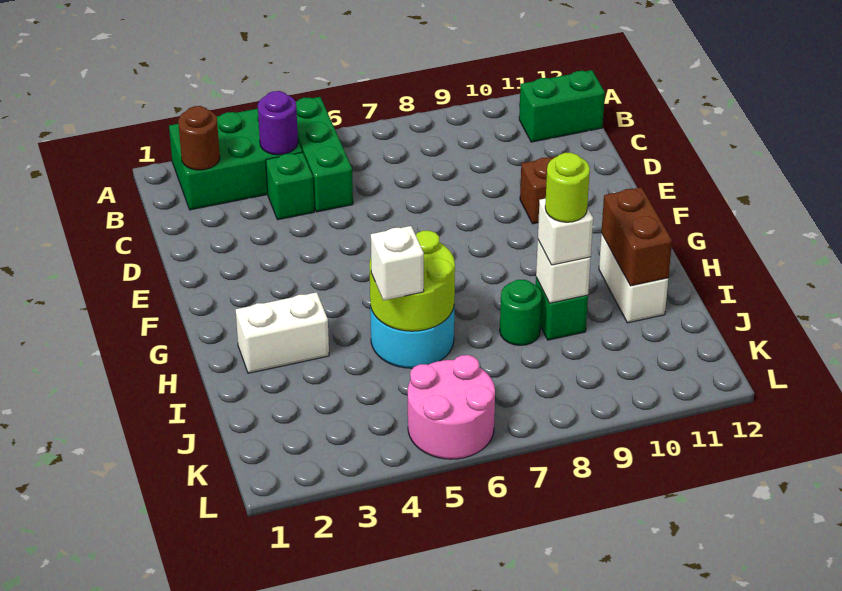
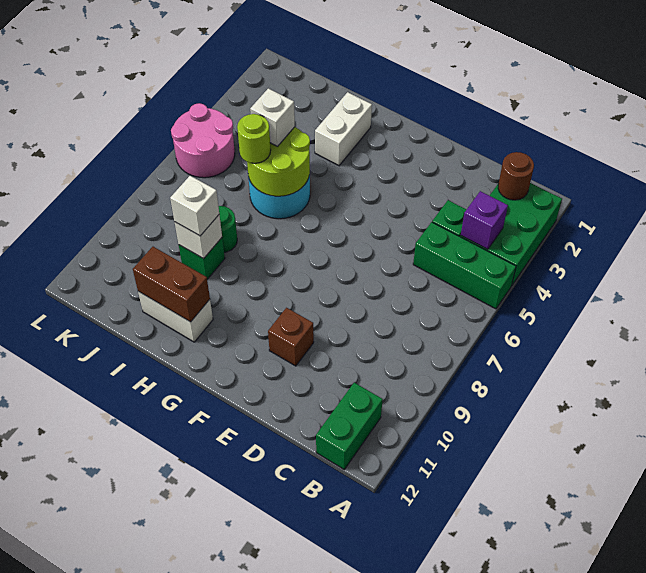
purple 1x1 round brick [258,91,298,155] -> purple 1x1 brick [461,191,508,249]
lime 1x1 round brick [545,153,590,222] -> lime 1x1 round brick moved to [237,114,271,163]

